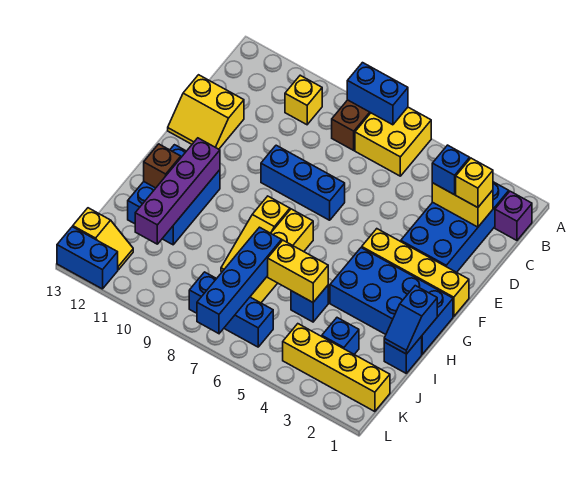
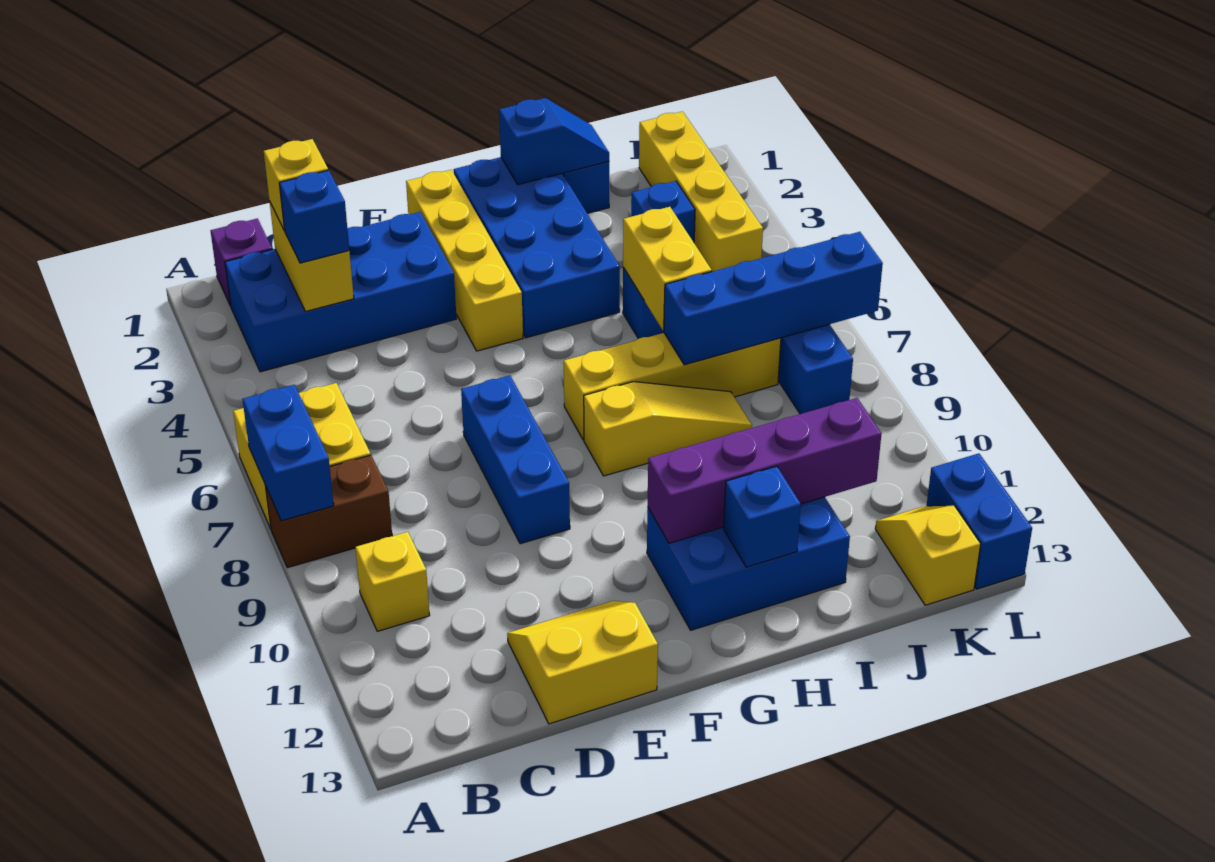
yellow 2x2 slope [168,75,244,149] -> yellow 2x2 slope turned to [507,601,658,724]
brown 1x1 brick [144,144,181,188] -> blue 1x1 brick [724,466,801,567]

